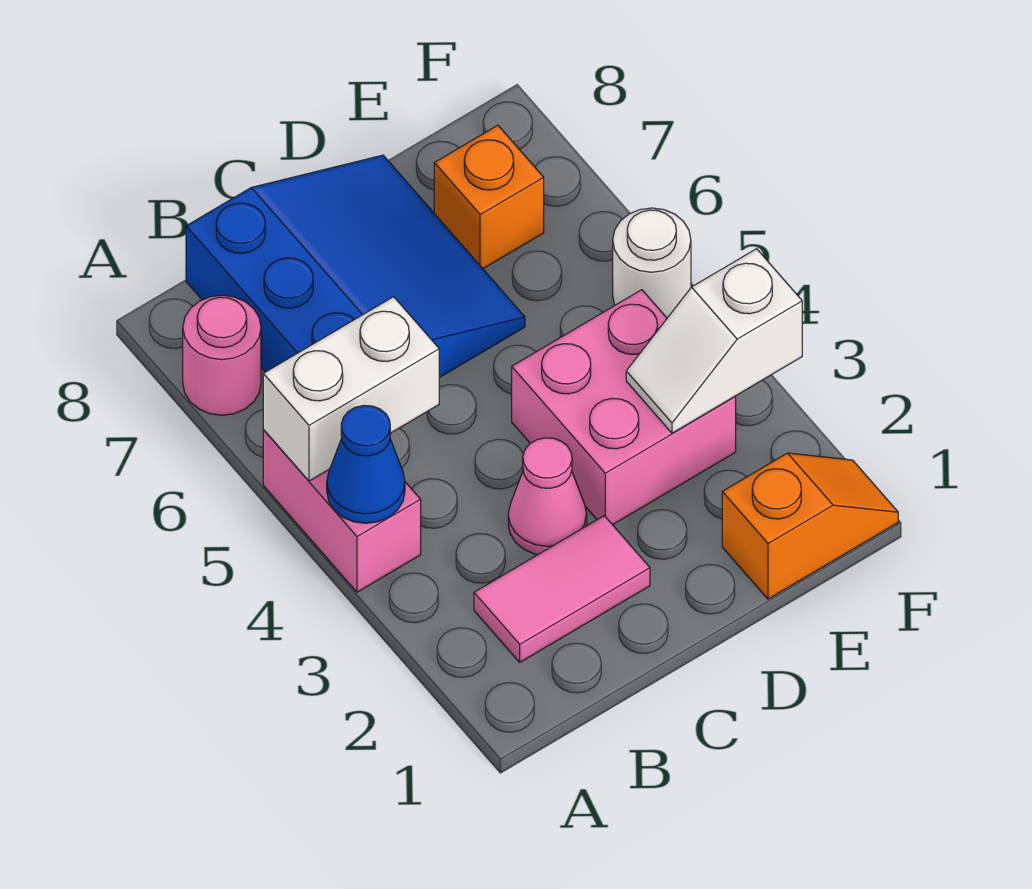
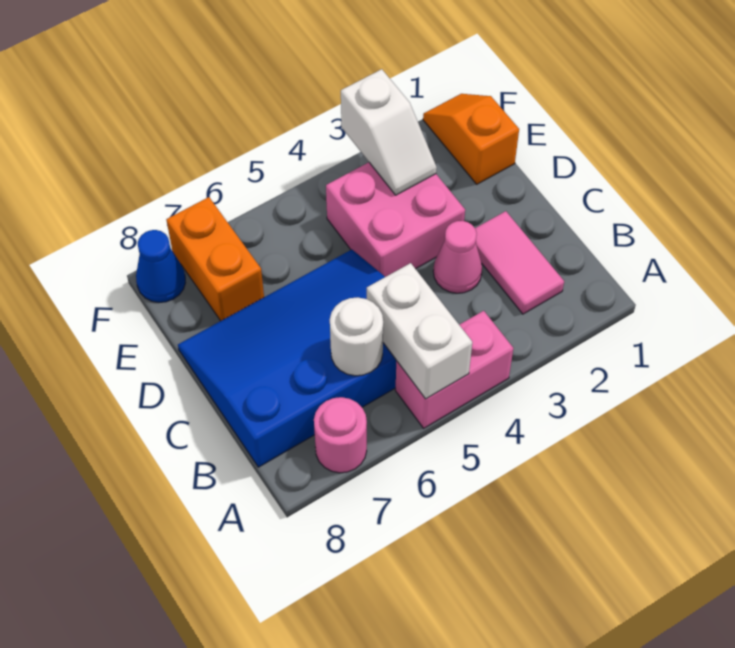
blue 1x1 cone [327,405,405,523] -> blue 1x1 cone moved to [136,230,185,303]
blue 3x3 slope [186,155,525,378] -> blue 3x4 slope [178,250,397,467]
orange 1x1 brick [434,125,544,269] -> orange 1x2 brick [166,197,264,321]
white 1x1 round brick [613,208,691,318] -> white 1x1 round brick moved to [330,297,383,376]

